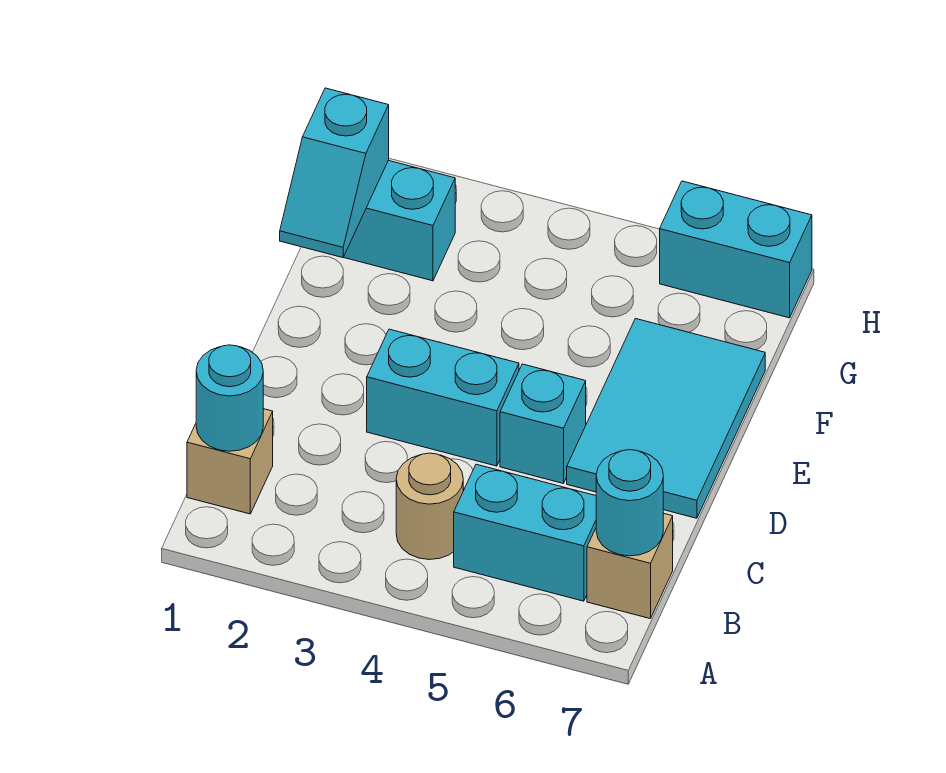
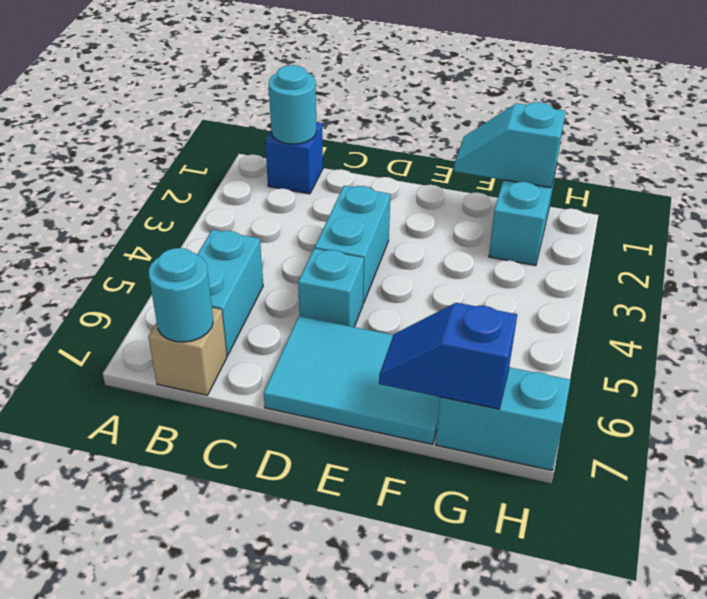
tan 1x1 brick [187,409,273,514] -> blue 1x1 brick [265,122,323,194]
tan 1x1 round brick [396,453,463,560] -> none
none -> blue 1x2 slope [379,303,517,409]
cyan 1x2 brick [660,181,812,318] -> cyan 1x2 brick turned to [436,367,570,471]

